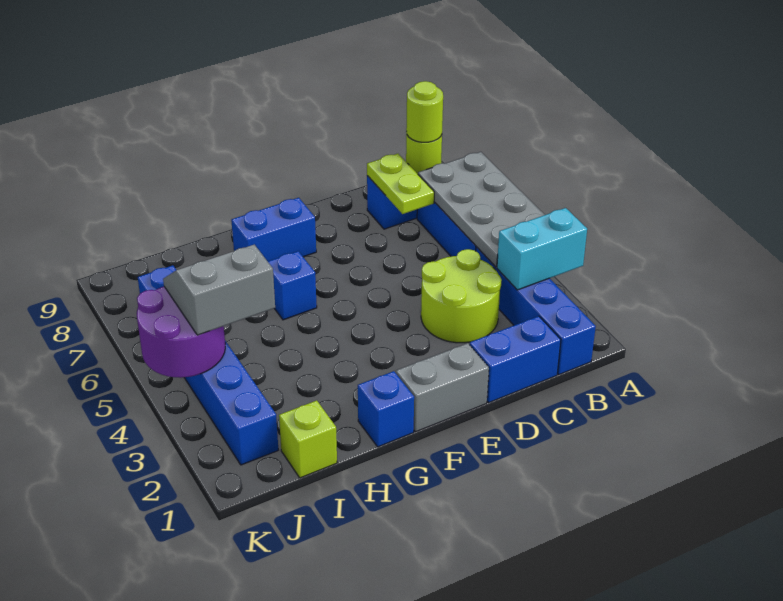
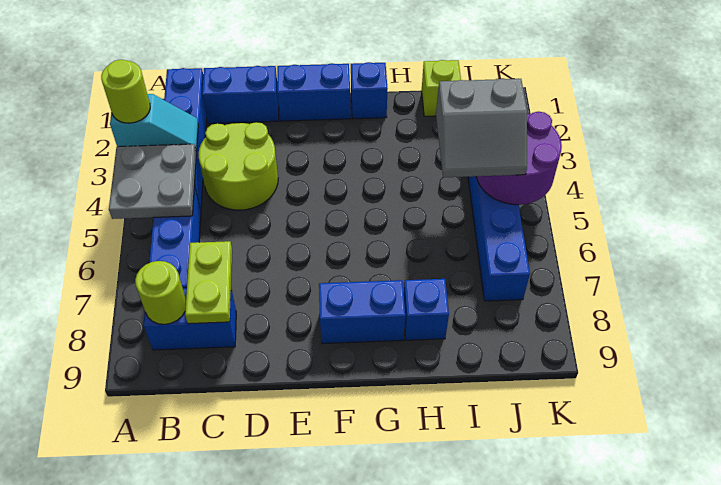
cyan 1x2 brick [497,208,587,290] -> cyan 1x2 slope [110,94,198,152]
grey 2x4 plate [418,152,545,267] -> grey 2x2 plate [109,144,197,219]
lime 1x1 round brick [406,81,443,142] -> lime 1x1 round brick moved to [101,60,150,123]
grey 1x2 brick [396,343,489,432] -> blue 1x2 brick [277,63,351,121]
blue 1x1 brick [268,251,317,320] -> blue 1x1 brick moved to [404,279,449,340]

